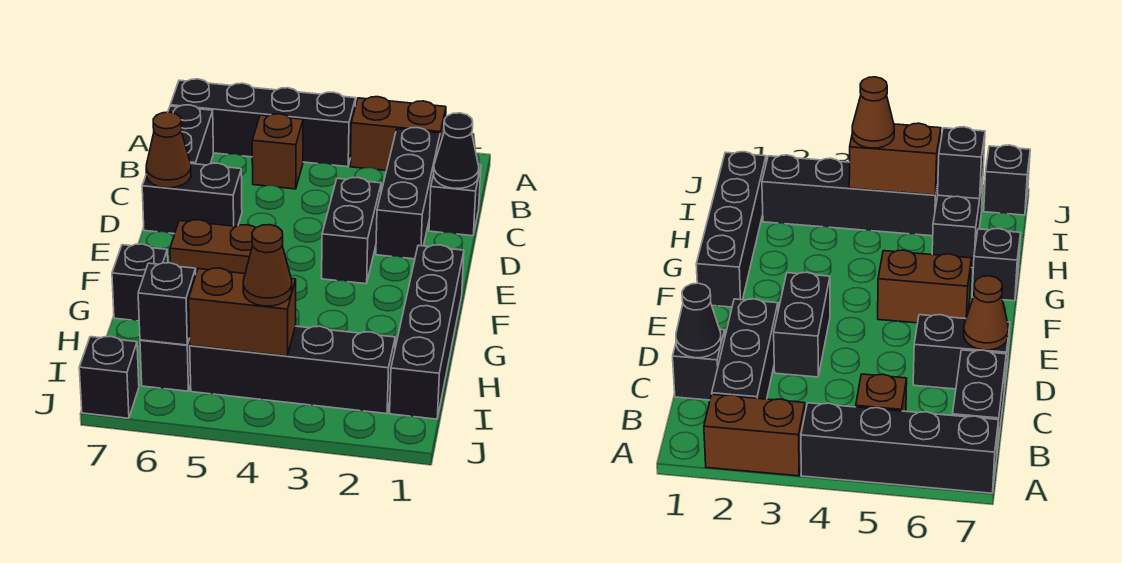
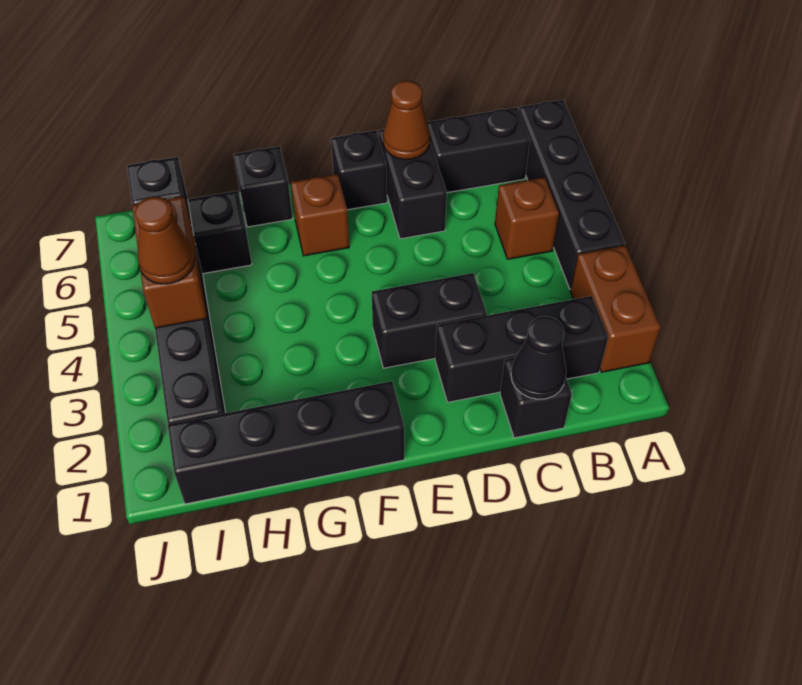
brown 1x2 brick [170,220,255,274] -> brown 1x1 brick [291,174,349,256]
black 1x1 brick [79,336,139,418] -> black 1x1 brick moved to [331,130,387,210]

